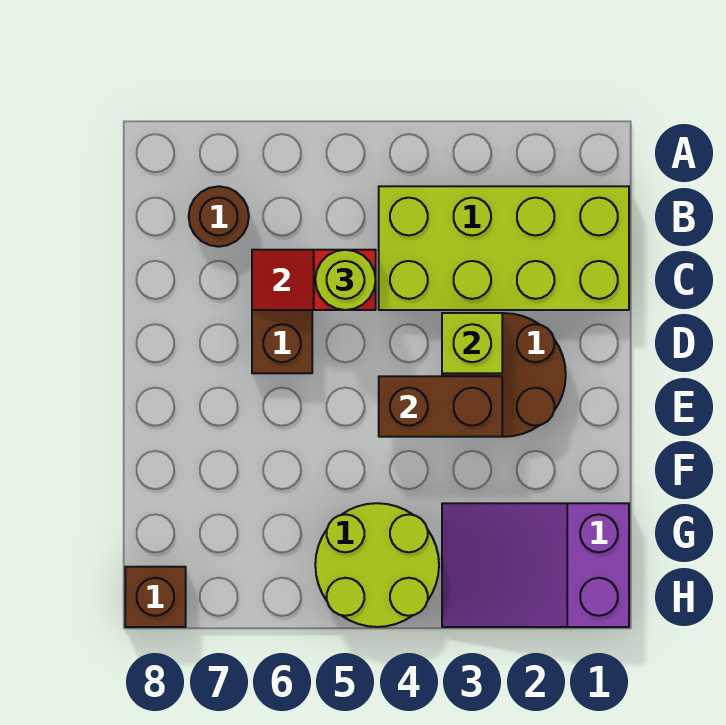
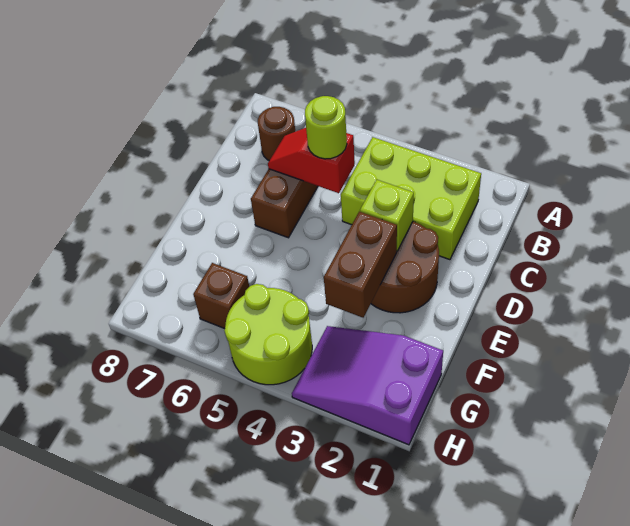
lime 2x4 brick [379,186,629,310] -> lime 2x3 brick [341,137,481,260]
brown 1x2 brick [379,376,502,437] -> brown 1x2 brick turned to [324,212,397,318]
brown 1x1 brick [125,567,186,627] -> brown 1x1 brick moved to [193,263,249,329]

